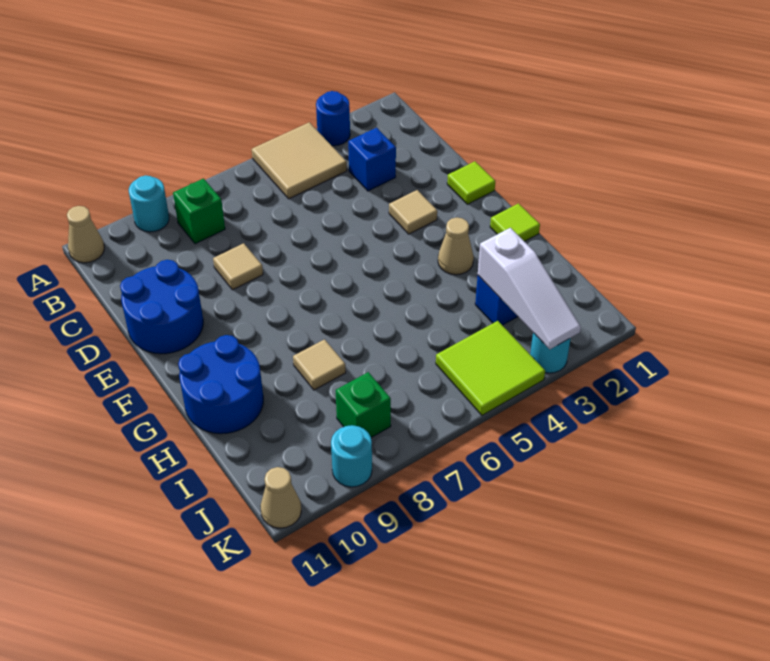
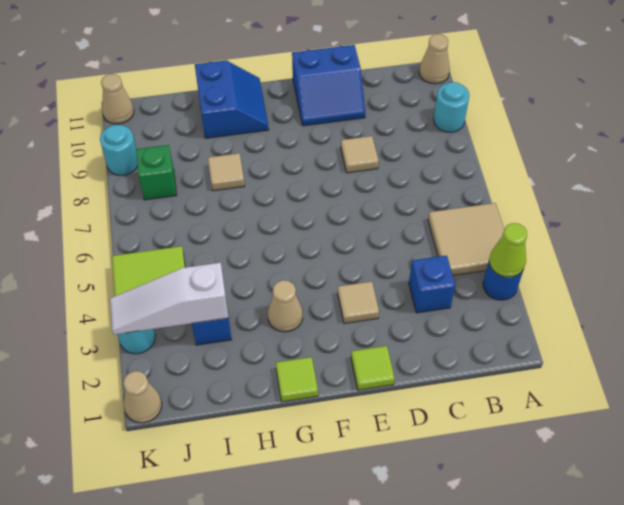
none -> lime 1x1 cone [489,223,527,277]
green 1x1 brick [173,179,225,244] -> none
blue 2x2 round brick [120,260,203,354] -> blue 2x2 slope [292,45,365,126]
blue 2x2 round brick [178,335,263,434] -> blue 2x2 slope [195,60,269,138]
none -> tan 1x1 cone [123,371,162,423]

